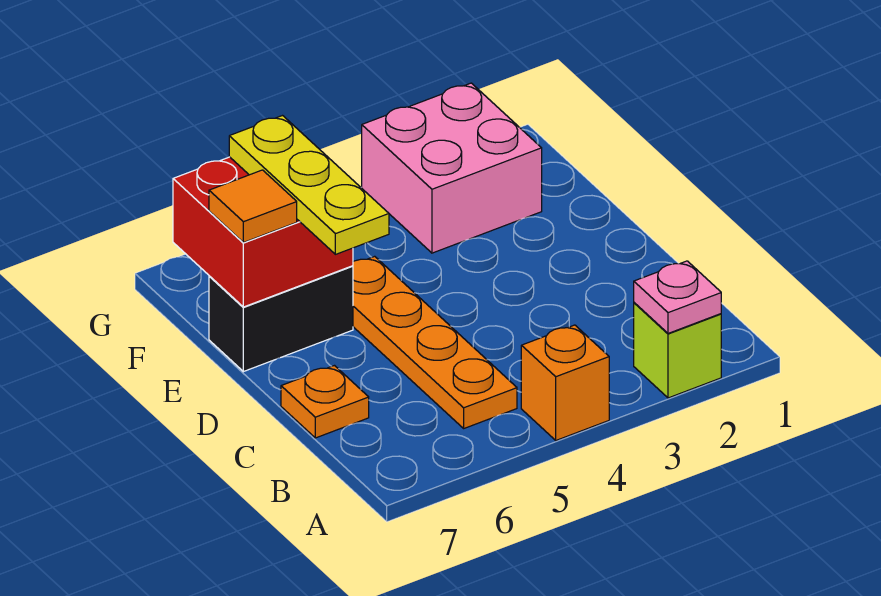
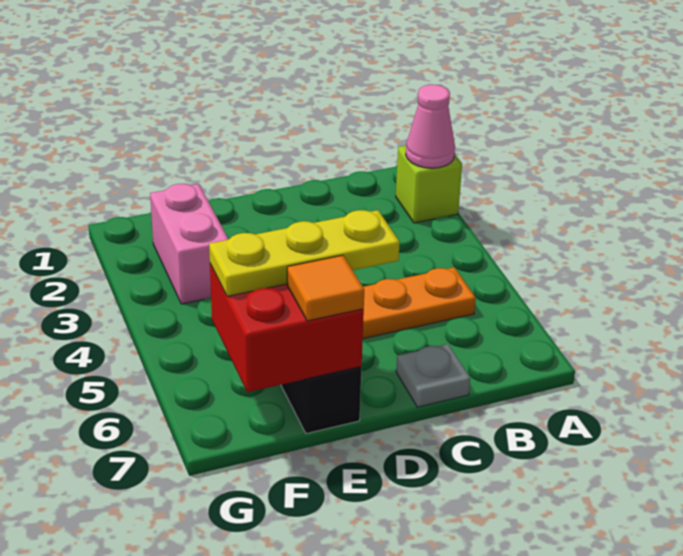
pink 1x1 plate [634,261,721,333] -> pink 1x1 cone [406,84,455,168]
orange 1x1 brick [521,325,609,440] -> none
orange 1x1 plate [281,366,369,438] -> grey 1x1 plate [396,344,470,407]
pink 2x2 brick [362,83,542,253] -> pink 1x2 brick [150,184,229,304]

